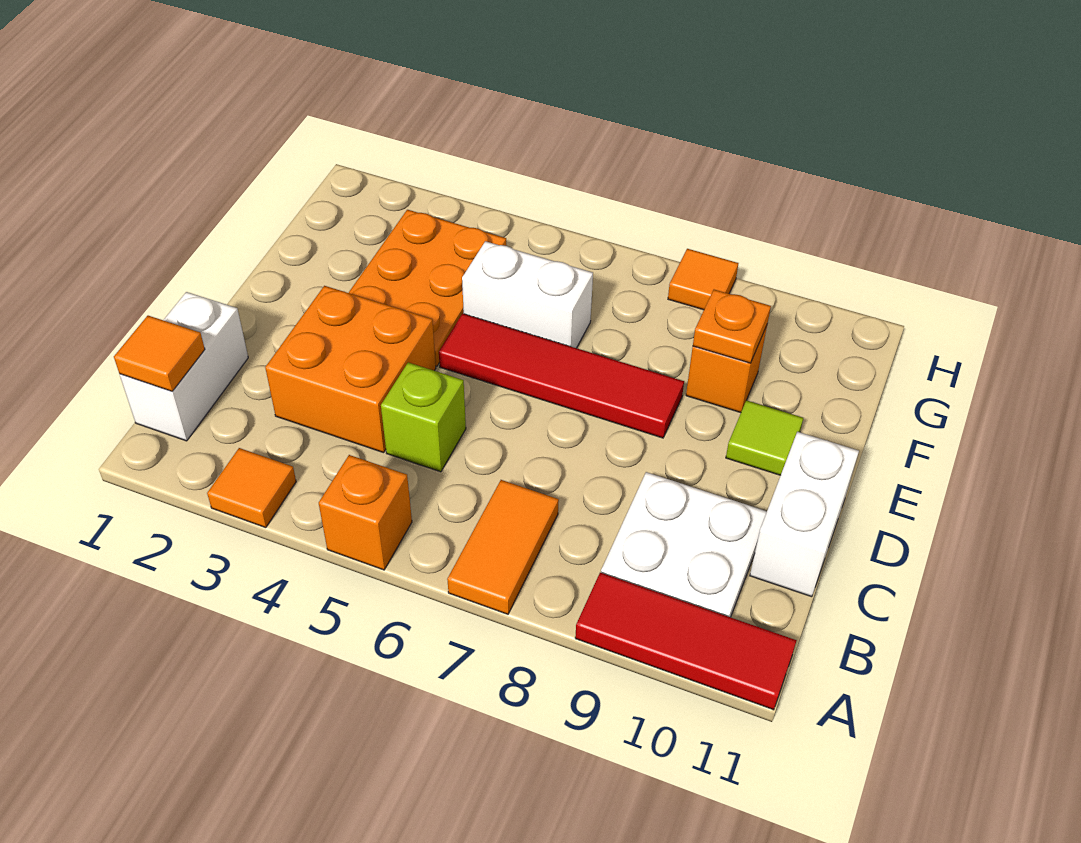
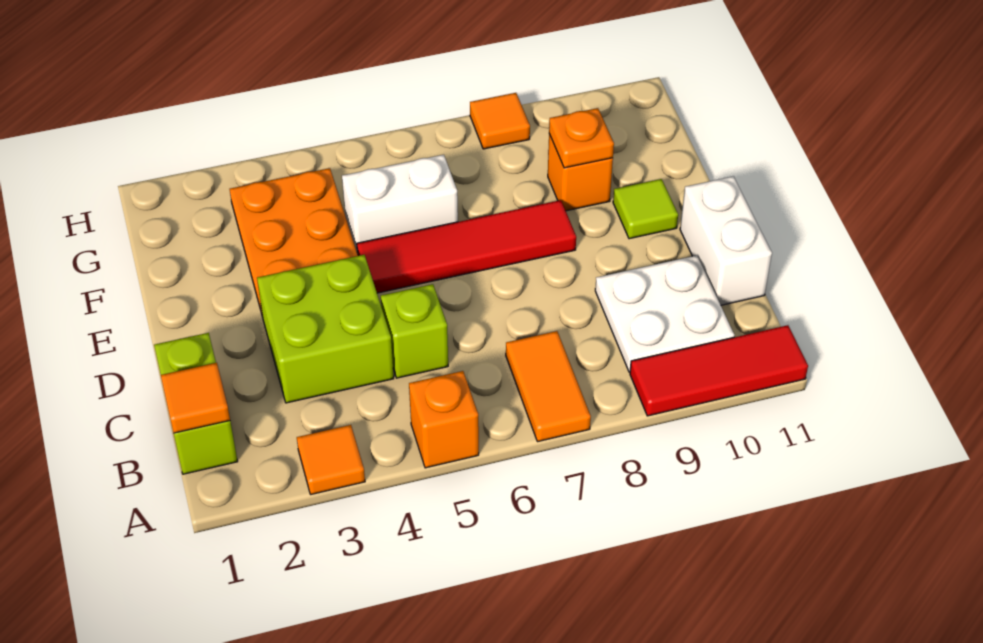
white 1x2 brick [120,292,248,441] -> lime 1x2 brick [154,333,238,474]
orange 2x2 brick [265,286,436,453] -> lime 2x2 brick [257,255,394,403]

